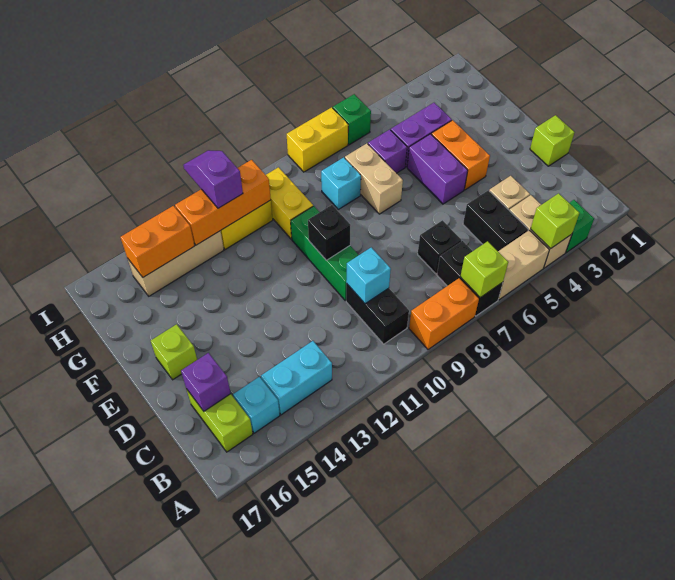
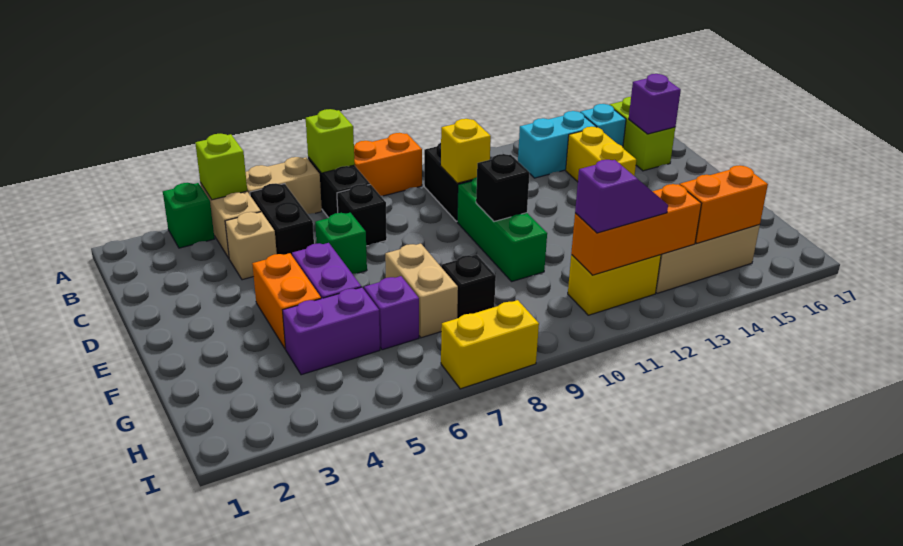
cyan 1x1 brick [346,247,391,304] -> yellow 1x1 brick [441,119,491,183]
lime 1x1 brick [530,115,574,166] -> none
lime 1x1 brick [151,324,197,380] -> none
cyan 1x1 brick [321,157,361,209] -> black 1x1 brick [441,255,496,318]
yellow 1x2 brick [266,167,313,239] -> yellow 1x2 brick moved to [566,127,636,182]
purple 1x2 slope [183,150,243,208] -> purple 1x2 slope turned to [575,160,668,233]
green 1x1 brick [333,94,371,145] -> green 1x1 brick moved to [315,213,367,274]

